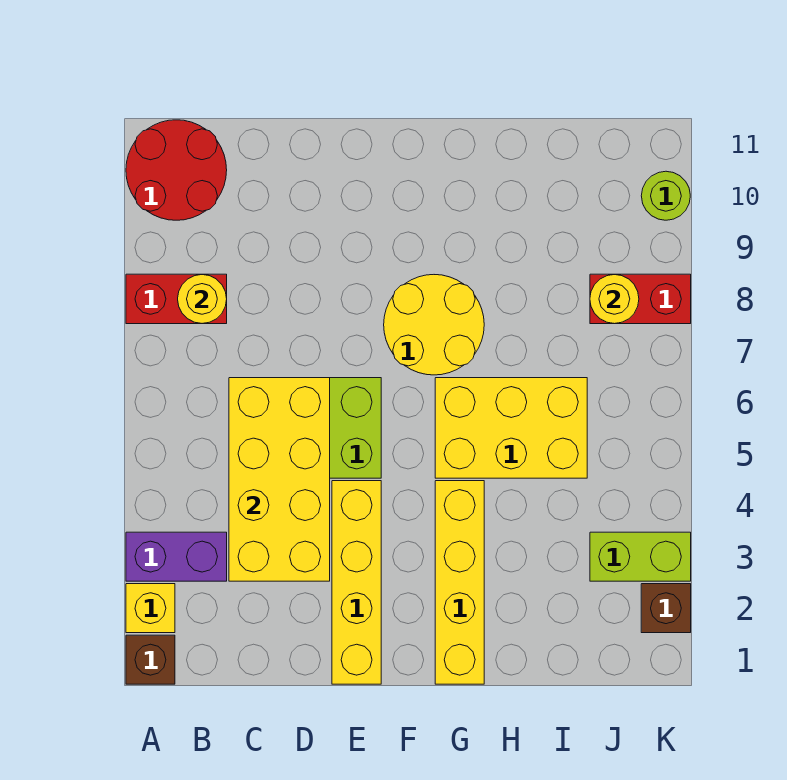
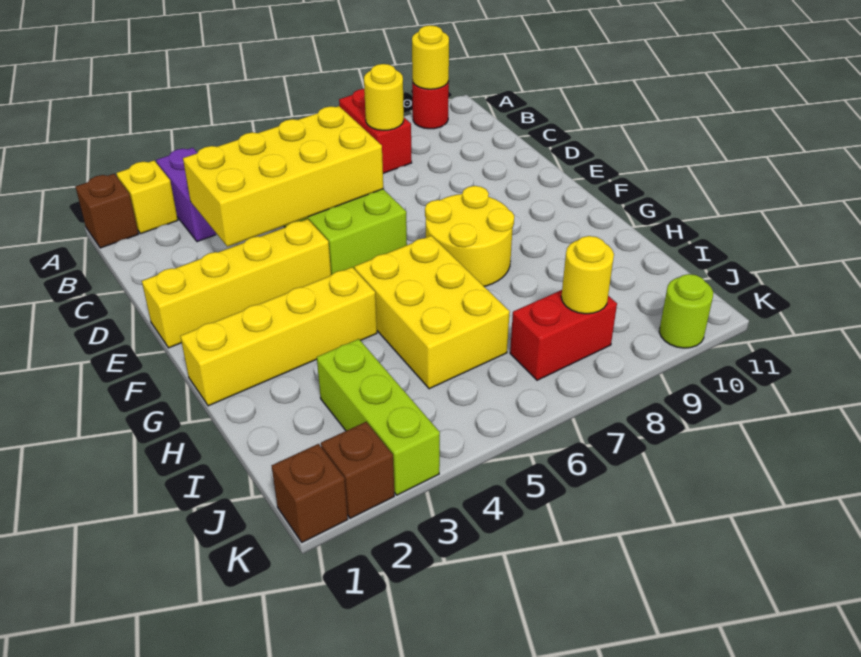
red 2x2 round brick [126,120,227,220] -> red 1x1 round brick [412,81,449,129]
none -> yellow 1x1 round brick [412,25,449,89]
lime 1x2 brick [590,532,691,581] -> lime 1x3 brick [317,339,440,495]
red 1x2 brick [590,274,691,324] -> red 1x2 brick turned to [510,290,617,380]
none -> brown 1x1 brick [272,444,348,542]

